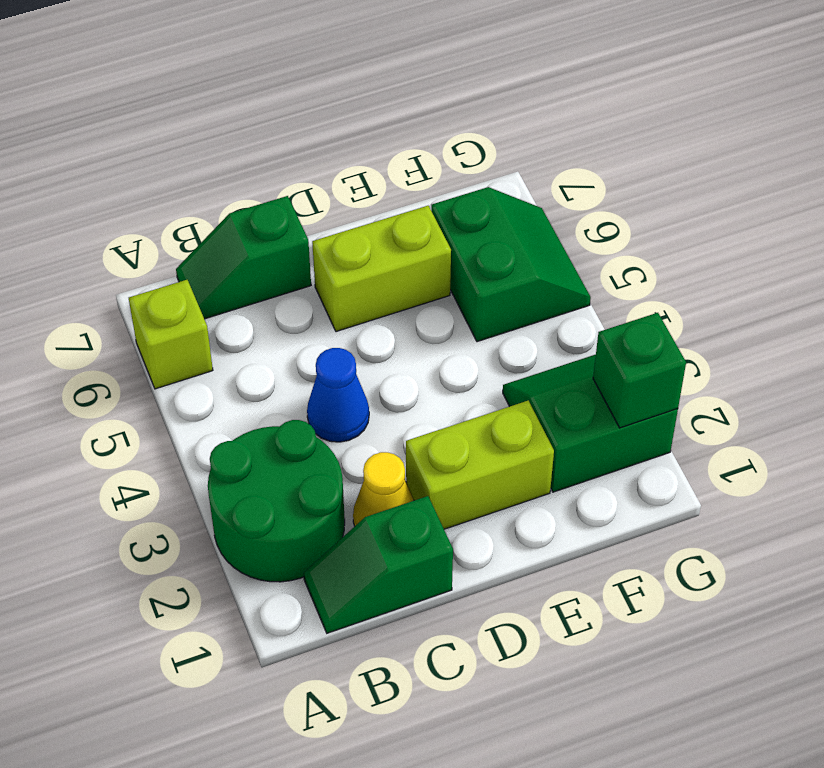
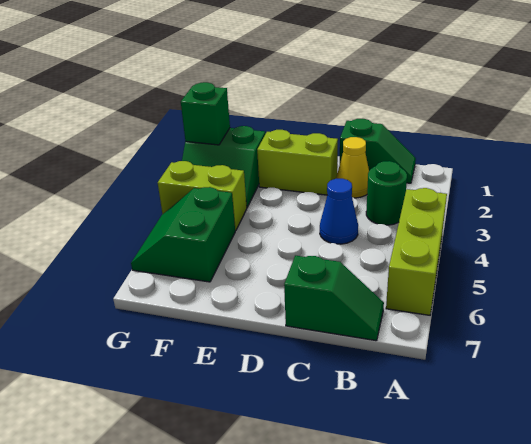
green 2x2 round brick [208,420,345,582] -> green 1x1 round brick [366,161,407,225]
lime 1x1 brick [129,280,213,389] -> lime 1x3 brick [386,188,447,315]
lime 1x2 brick [312,206,451,332] -> lime 1x2 brick moved to [158,161,247,231]

